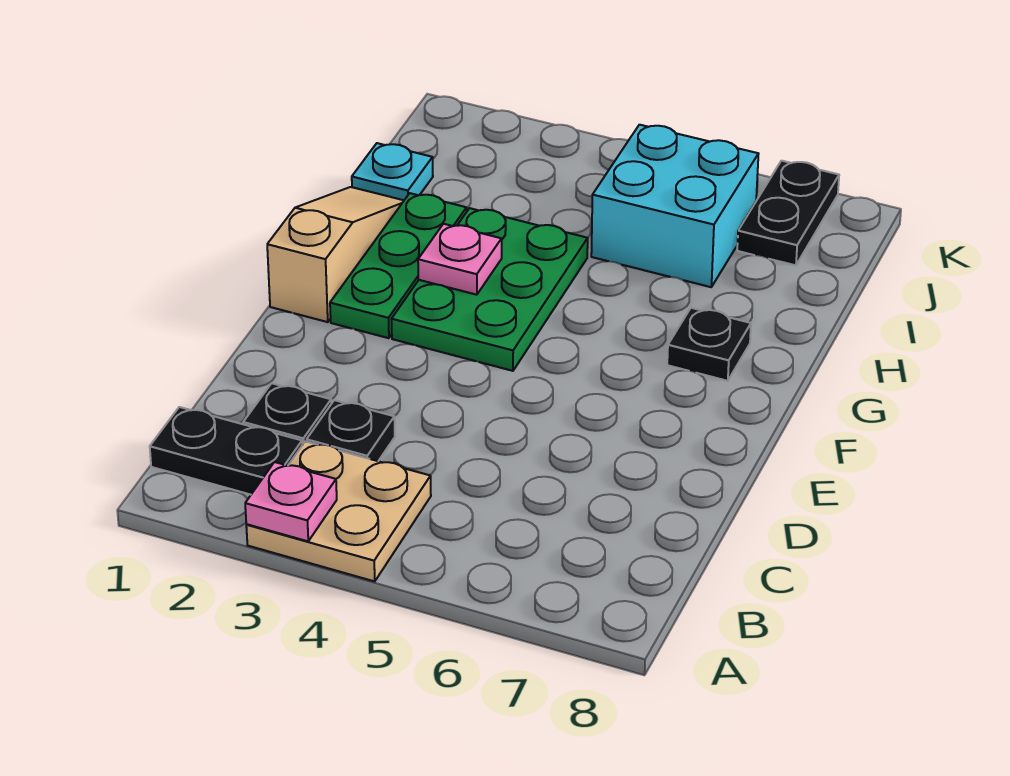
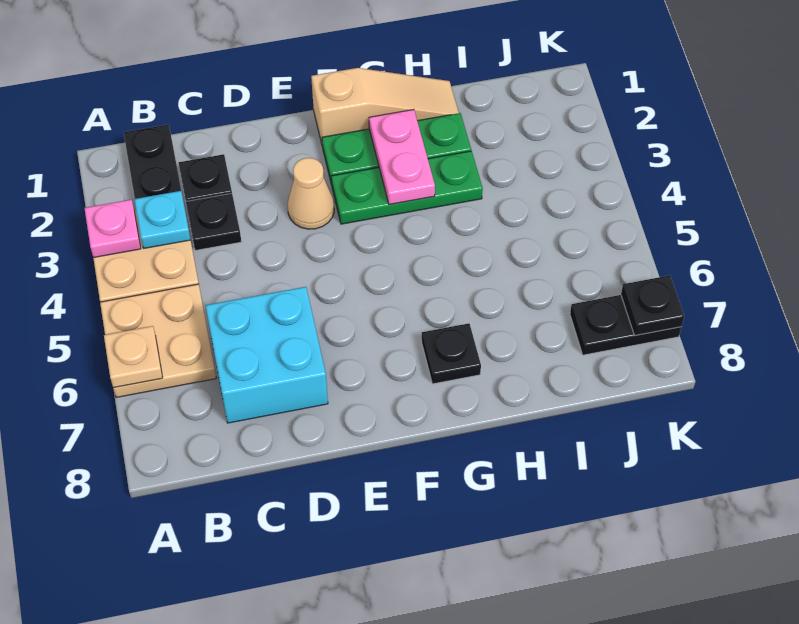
none -> tan 2x2 plate [100,284,216,397]
none -> tan 1x1 plate [104,326,163,388]
none -> tan 1x1 cone [288,158,334,229]
green 2x3 plate [391,208,588,371] -> green 1x3 plate [331,151,483,224]
pink 1x1 plate [418,224,502,295] -> pink 1x2 plate [369,110,435,205]
cyan 1x1 plate [352,143,433,200] -> cyan 1x1 plate moved to [134,191,190,248]
cyan 2x2 brick [591,125,758,287] -> cyan 2x2 brick moved to [206,287,328,423]
none -> black 1x1 plate [621,275,684,335]

